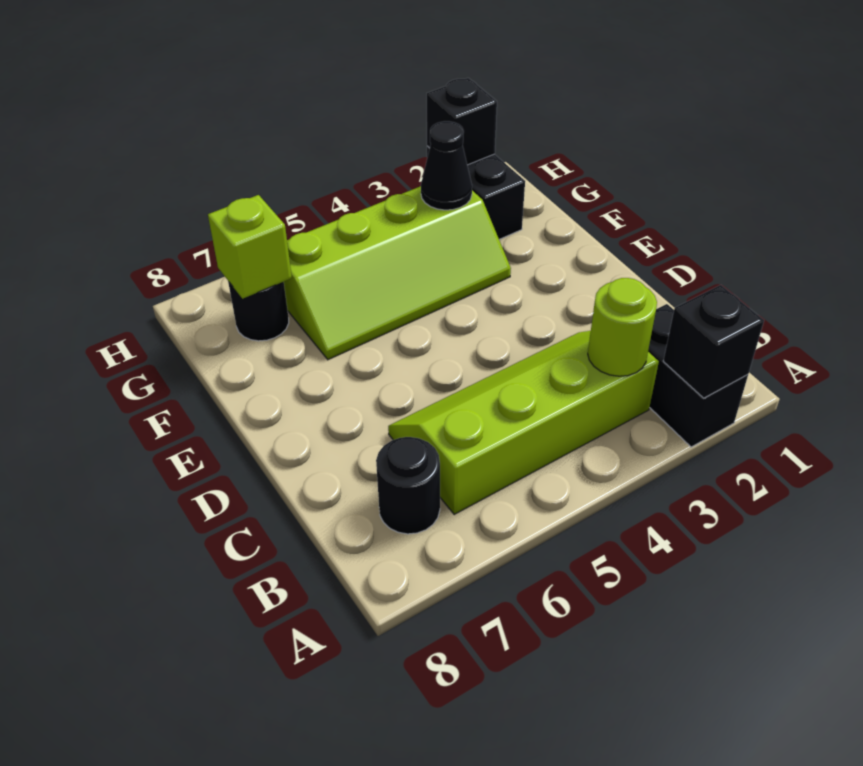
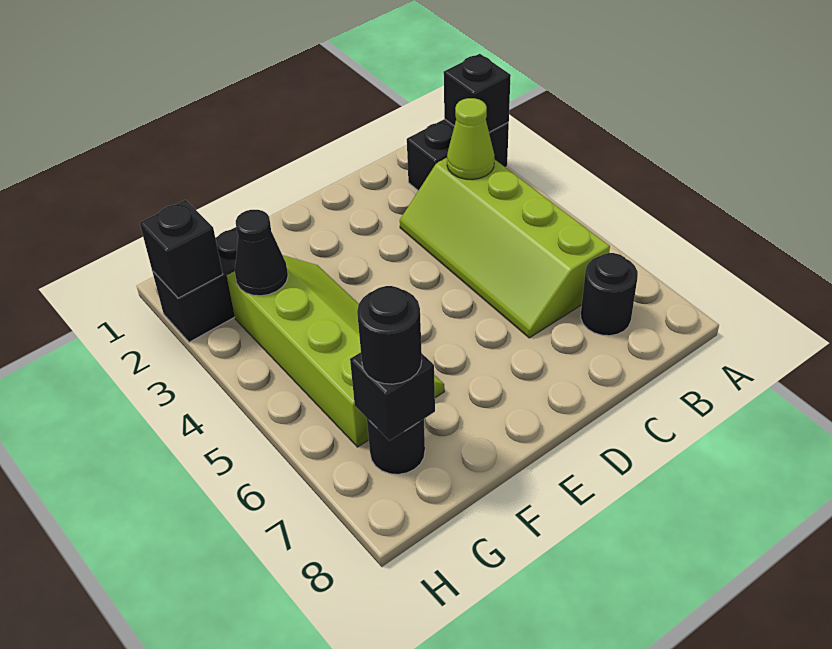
lime 1x1 round brick [588,278,657,376] -> lime 1x1 cone [447,98,494,179]
lime 1x1 brick [208,195,292,299] -> black 1x1 brick [350,352,435,441]
none -> black 1x1 round brick [357,286,422,384]

